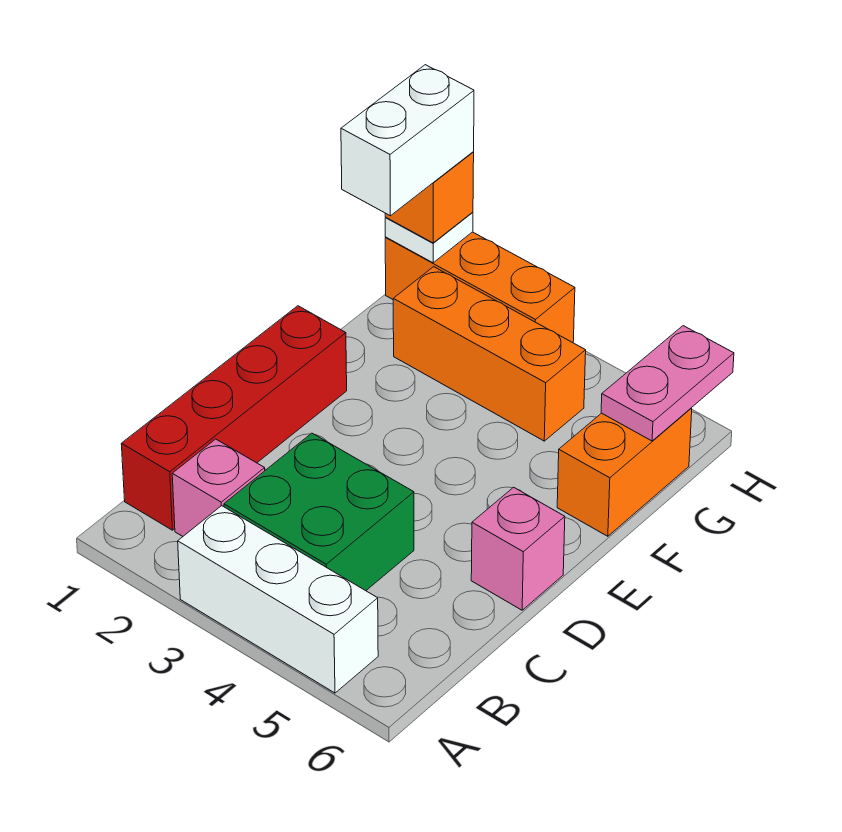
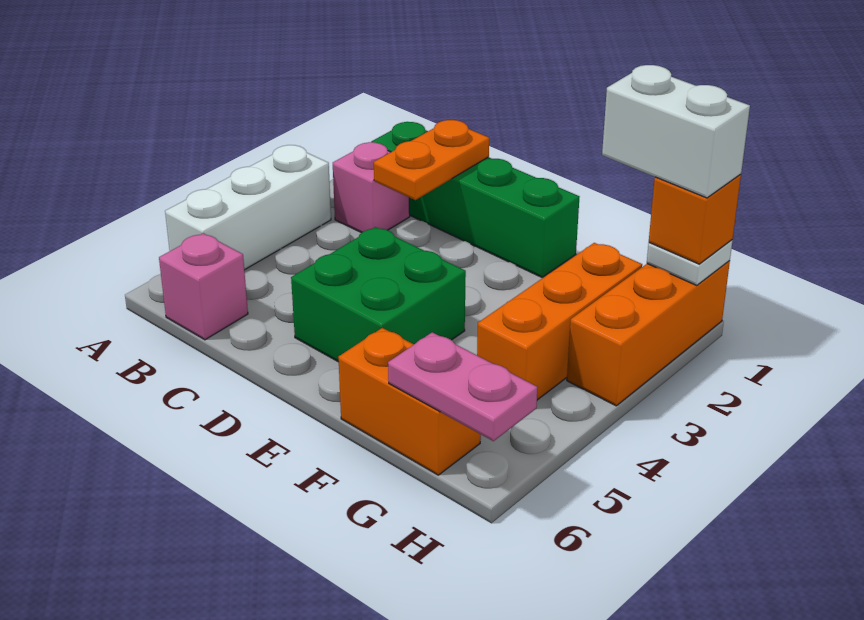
red 1x4 brick [121,306,347,530] -> green 1x4 brick [372,122,579,277]
green 2x2 brick [224,433,414,591] -> green 2x2 brick moved to [291,227,466,362]
none -> orange 1x2 plate [374,120,489,200]
pink 1x1 brick [471,487,565,610] -> pink 1x1 brick moved to [159,233,248,340]

